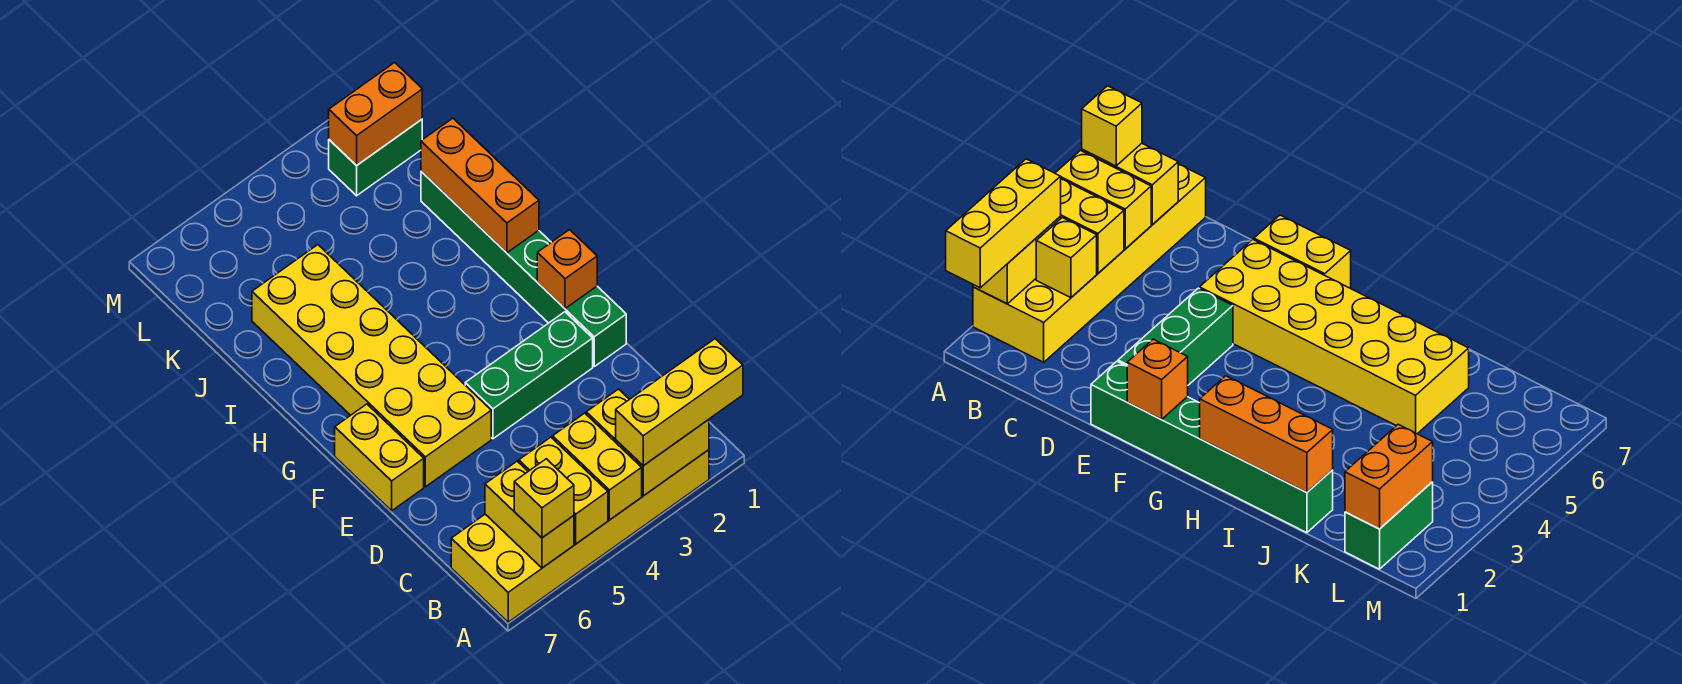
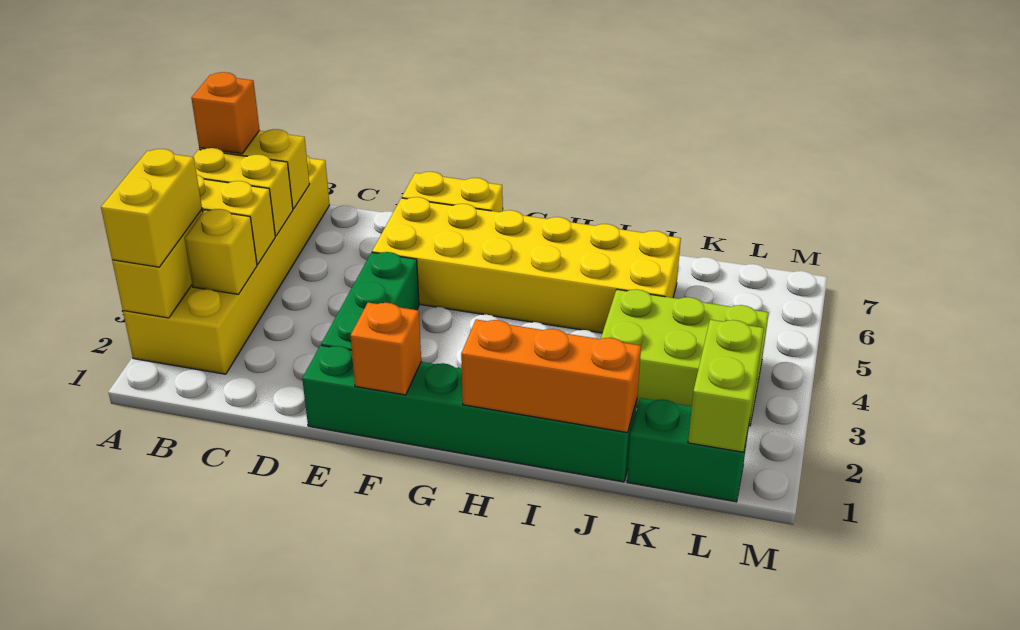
yellow 1x3 brick [616,339,743,466] -> yellow 1x2 brick [101,149,202,267]
yellow 1x1 brick [514,459,574,538] -> orange 1x1 brick [191,72,260,154]
none -> lime 2x3 brick [601,289,769,426]
green 1x2 brick [329,120,422,196] -> green 1x2 brick turned to [627,398,750,502]
orange 1x2 brick [329,62,422,166] -> lime 1x2 brick [688,320,764,452]

